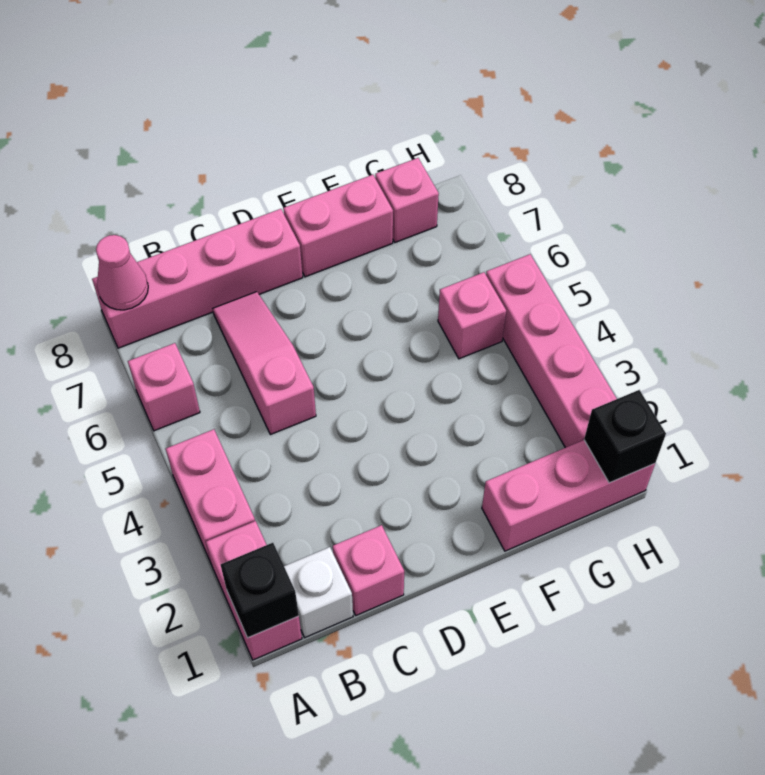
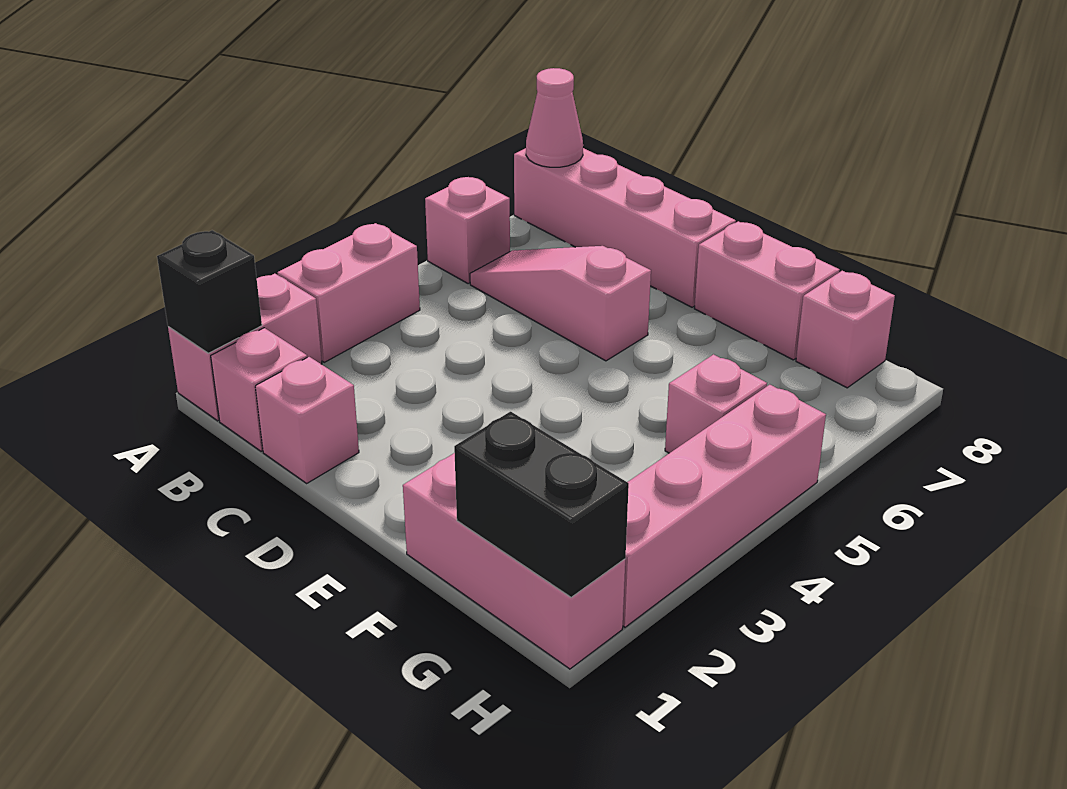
white 1x1 brick [284,547,353,638] -> pink 1x1 brick [211,328,307,451]
pink 1x3 slope [213,292,316,435] -> pink 1x3 slope turned to [470,246,651,361]
black 1x1 brick [584,390,666,483] -> black 1x2 brick [454,412,629,597]

